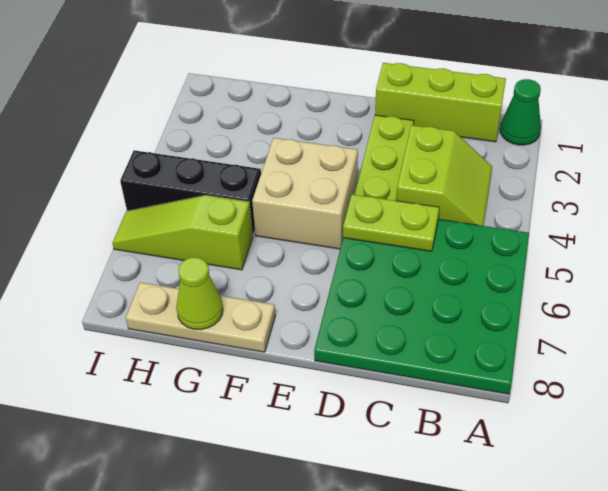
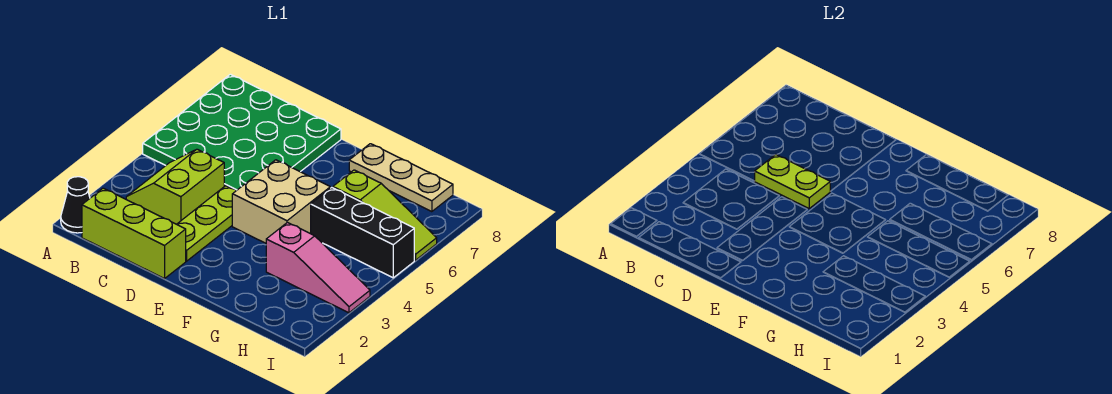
green 1x1 cone [500,79,541,145] -> black 1x1 cone [61,177,90,233]
none -> pink 1x3 slope [266,223,370,313]
lime 1x1 cone [176,257,223,329] -> none

